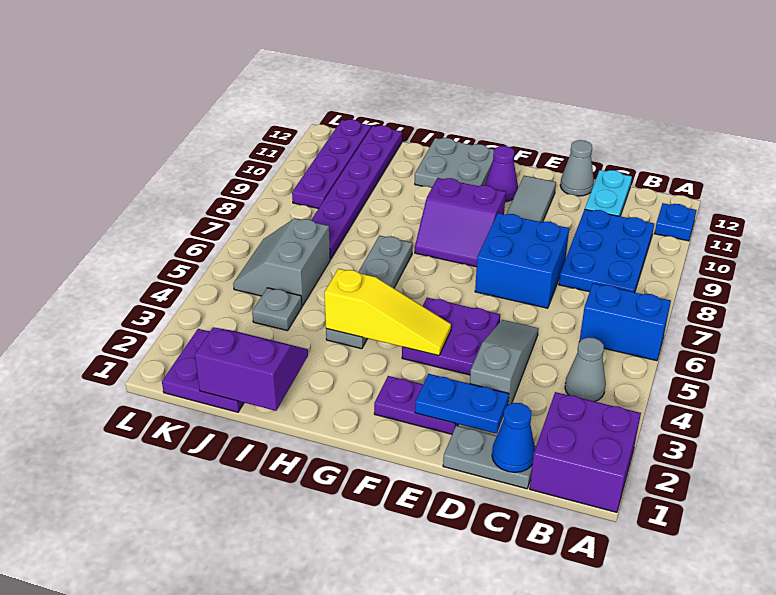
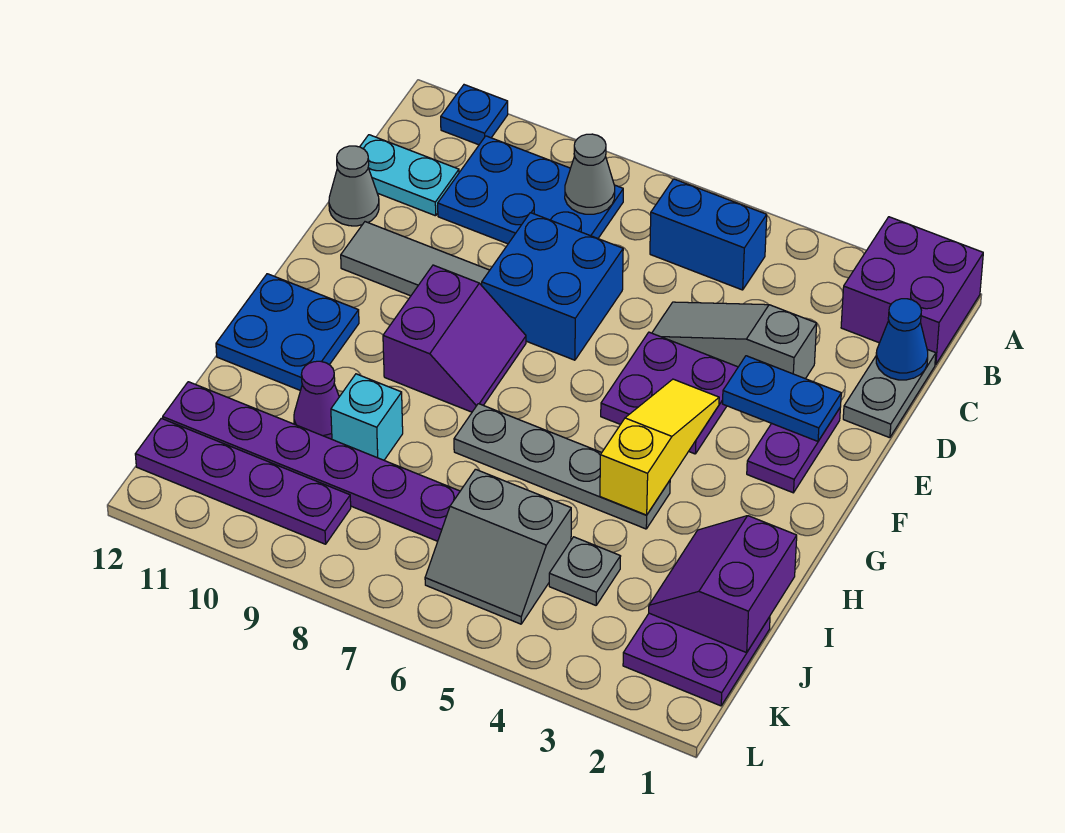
blue 1x2 brick [579,283,671,361] -> blue 1x2 brick turned to [650,179,767,290]
grey 1x1 cone [565,337,606,402] -> grey 1x1 cone moved to [565,134,615,214]
blue 1x2 plate [415,374,509,434] -> blue 1x2 plate turned to [722,356,841,441]
purple 1x1 cone [485,146,518,202] -> purple 1x1 cone moved to [294,361,339,439]
grey 2x2 plate [415,138,494,188] -> blue 2x2 plate [216,274,359,390]
none -> cyan 1x1 brick [331,374,403,460]

